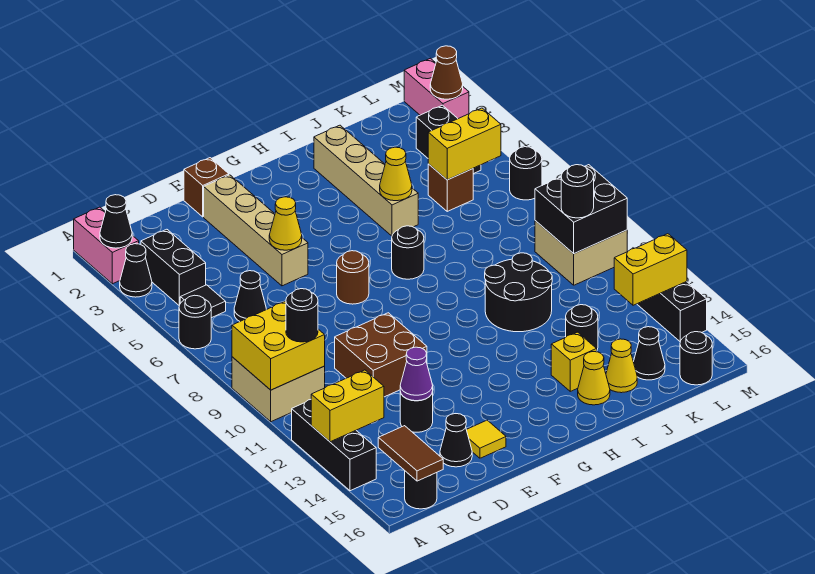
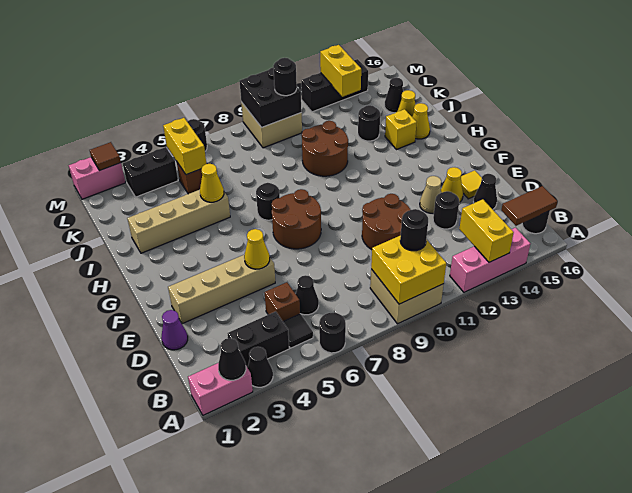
black 1x3 brick [292,400,376,491] -> pink 1x3 brick [450,228,530,292]
brown 2x2 brick [335,313,427,397] -> brown 2x2 round brick [362,194,411,250]
purple 1x1 cone [400,347,433,401] -> purple 1x1 cone moved to [161,310,188,350]
brown 1x1 brick [184,158,229,217] -> brown 1x1 brick moved to [264,282,300,321]
none -> tan 1x1 cone [420,176,441,213]
none -> yellow 1x1 cone [441,167,463,202]
brown 1x1 round brick [337,251,369,304] -> brown 2x2 round brick [272,189,321,249]
black 2x2 round brick [485,253,552,332] -> brown 2x2 round brick [302,121,348,176]
black 1x1 round brick [680,332,712,385] -> none
brown 1x1 cone [430,46,463,99] -> brown 1x1 tile [90,142,121,170]

